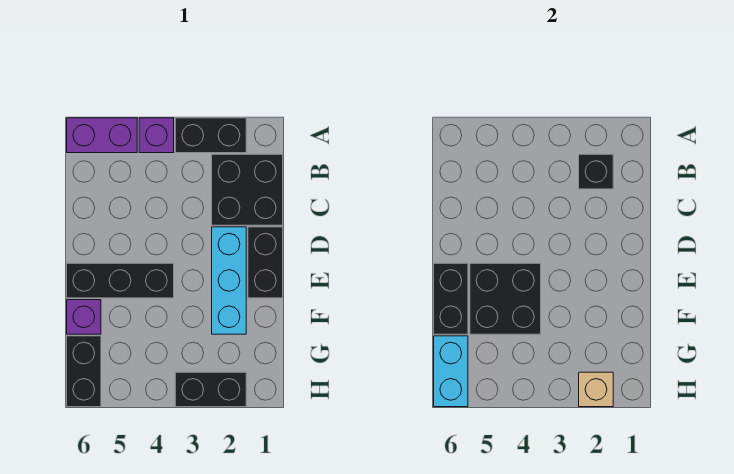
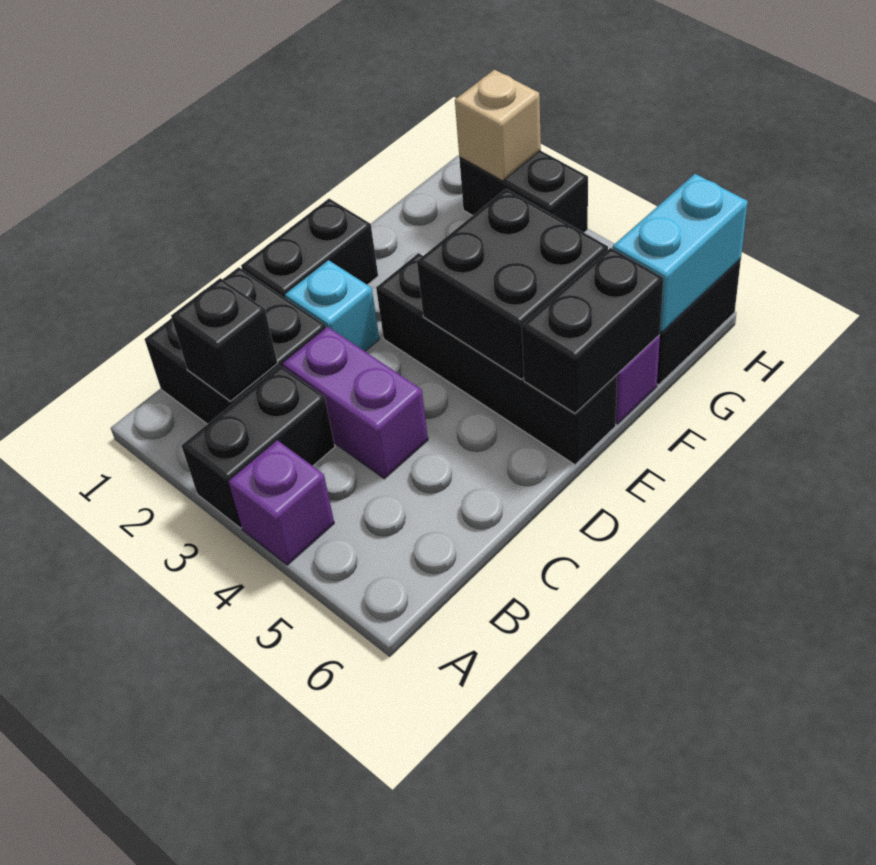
black 1x2 brick [175,118,246,153] -> black 1x2 brick turned to [182,366,335,528]
purple 1x2 brick [67,118,137,153] -> purple 1x2 brick moved to [283,327,428,479]
cyan 1x3 brick [212,227,246,334] -> cyan 1x1 brick [285,260,379,351]
black 1x3 brick [67,263,174,298] -> black 1x4 brick [376,253,617,465]

